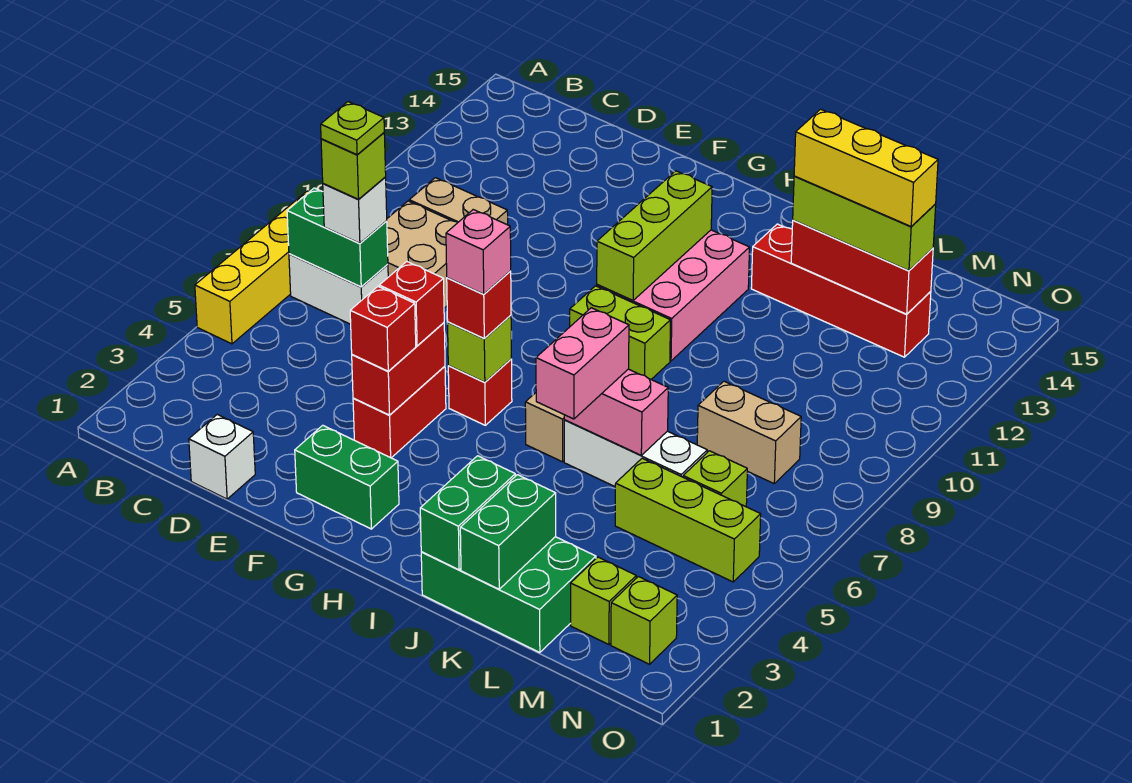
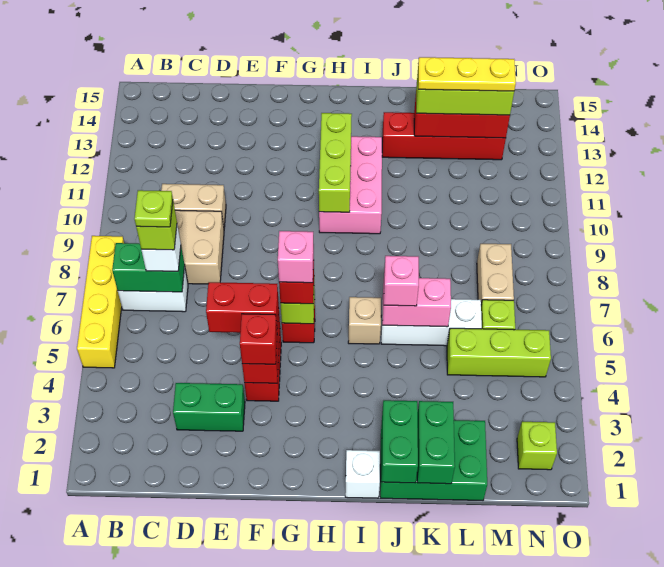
white 1x1 brick [189,415,255,499] -> white 1x1 brick moved to [345,450,380,498]
green 1x2 brick [295,425,399,529] -> green 1x2 brick moved to [173,383,245,431]
red 1x1 brick [379,262,444,346] -> red 1x2 brick [206,282,279,333]
lime 1x2 brick [570,286,670,379] -> none
pink 1x2 brick [536,308,629,419] -> pink 1x1 brick [384,256,419,306]
yellow 1x3 brick [794,109,938,226] -> yellow 1x3 plate [418,57,516,91]
tan 1x2 brick [697,381,801,483] -> tan 1x2 brick turned to [477,244,514,304]
lime 1x1 brick [571,557,636,645] -> none

